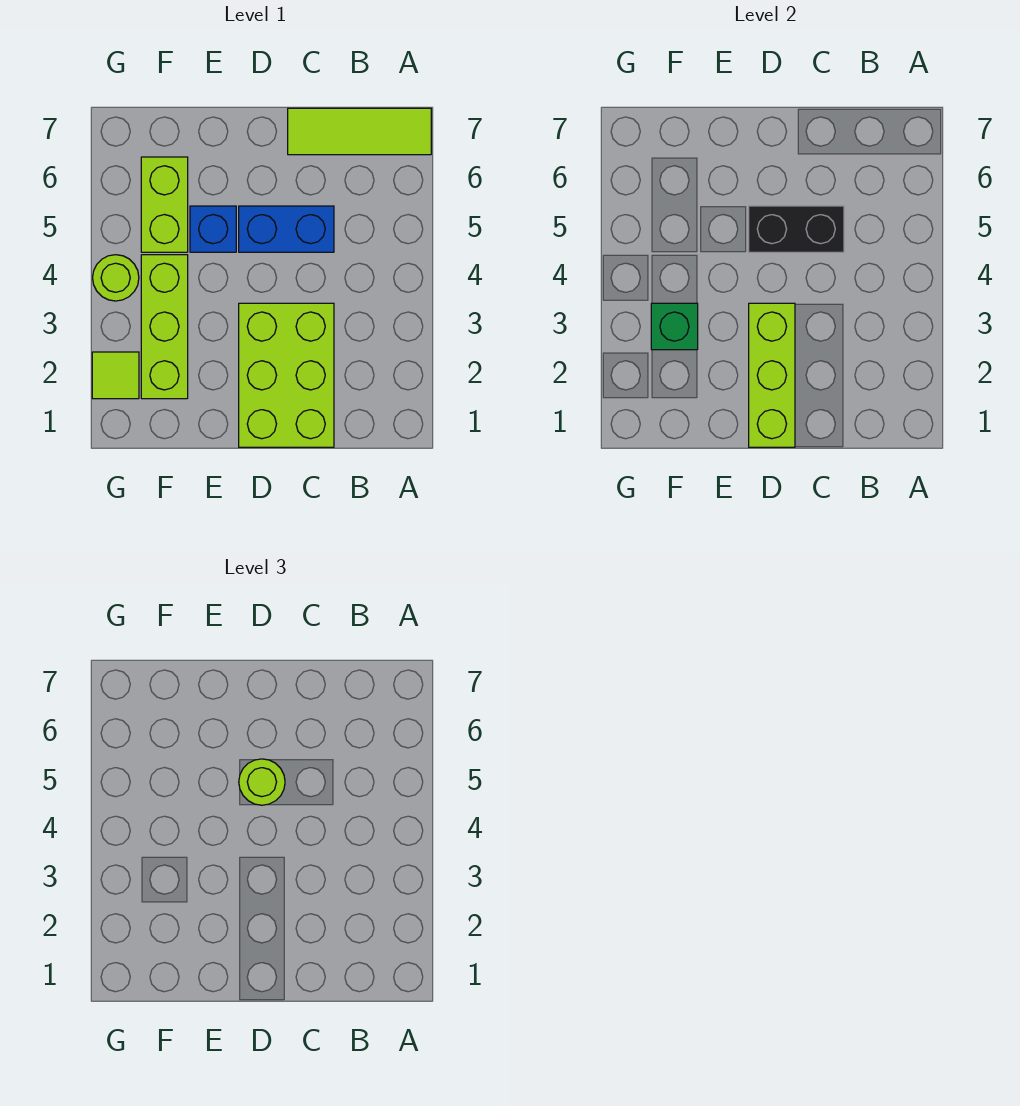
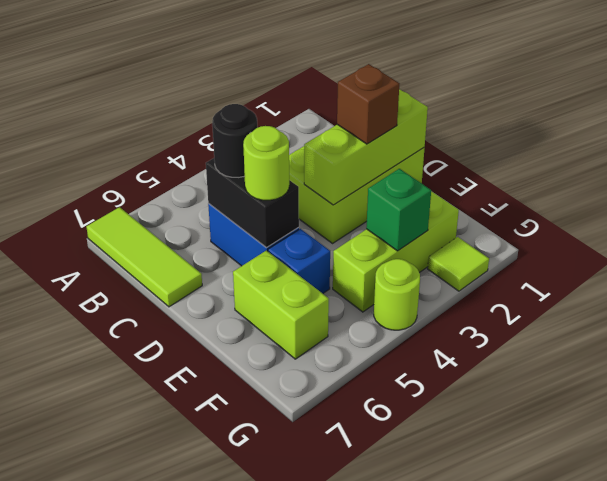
none -> black 1x1 round brick [212,104,257,177]
none -> brown 1x1 brick [337,64,399,144]
lime 1x2 brick [141,157,188,252] -> lime 1x2 brick turned to [233,250,329,359]

